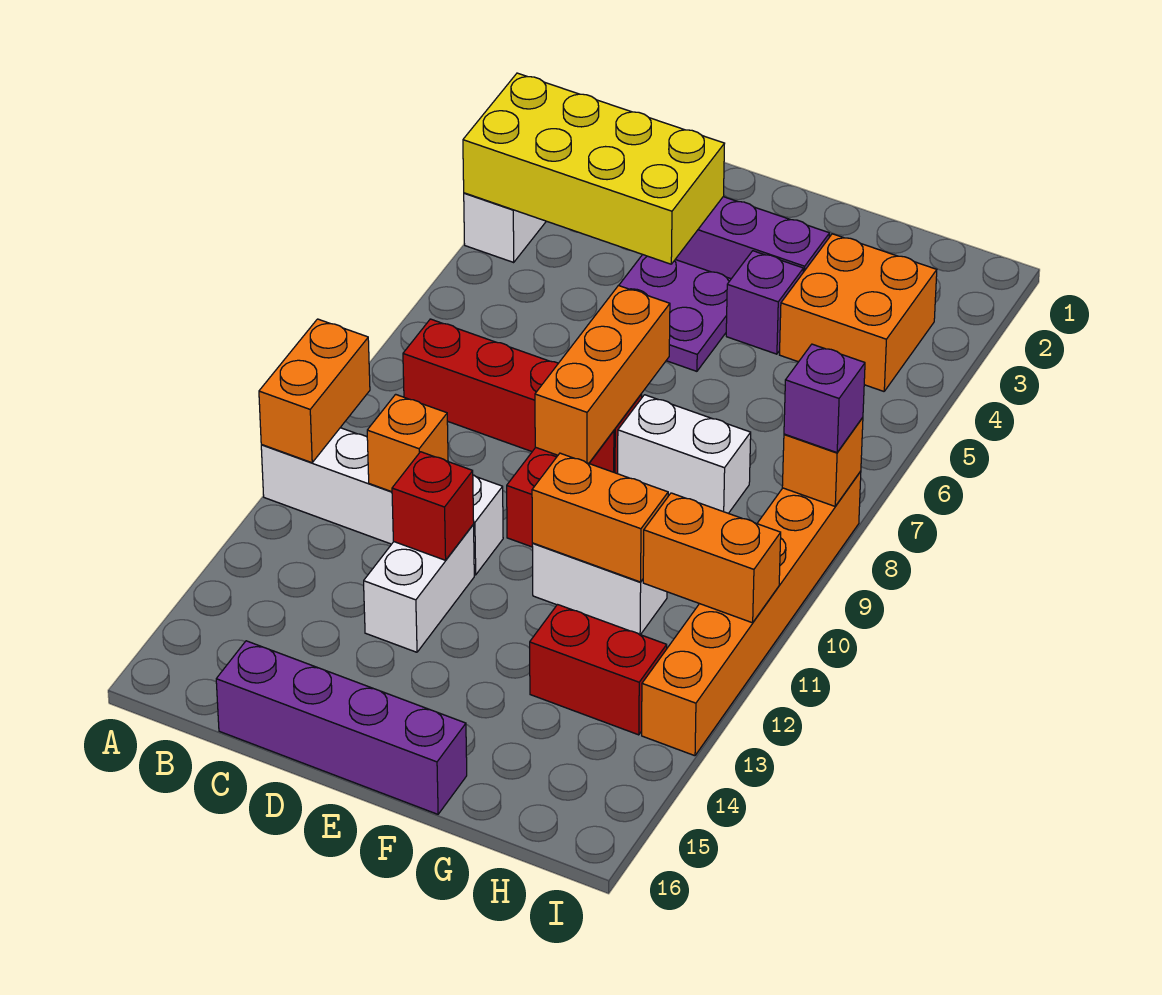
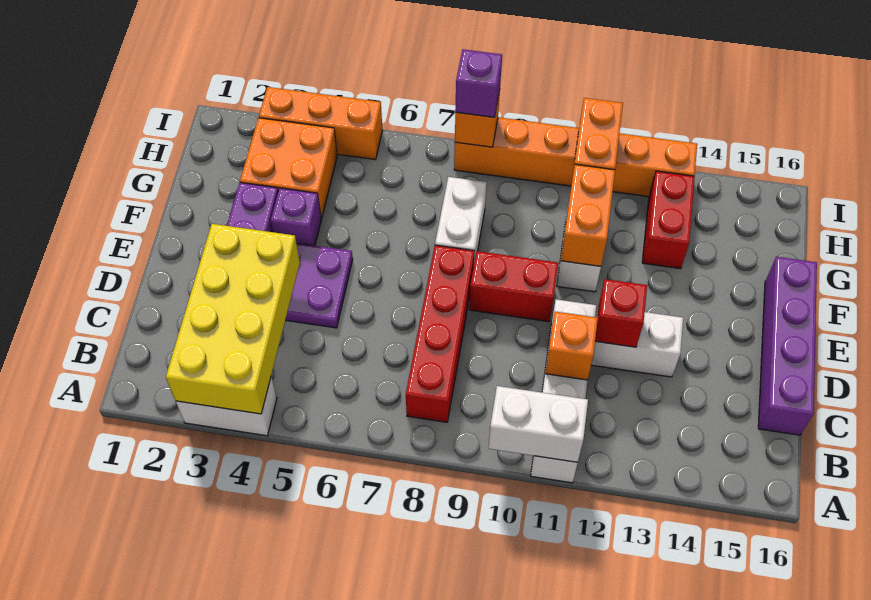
orange 1x2 brick [259,319,370,463] -> white 1x2 brick [488,386,588,463]
orange 1x3 brick [535,285,670,463] -> orange 1x3 brick moved to [259,87,382,160]

